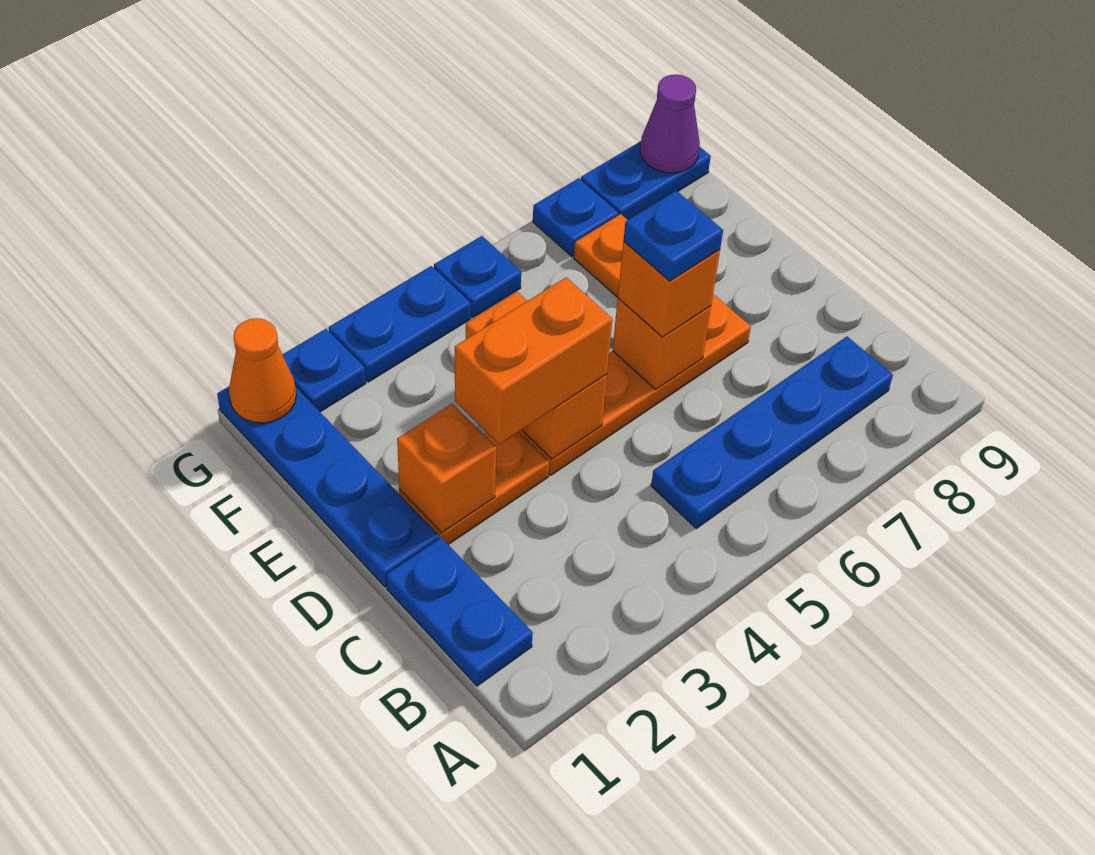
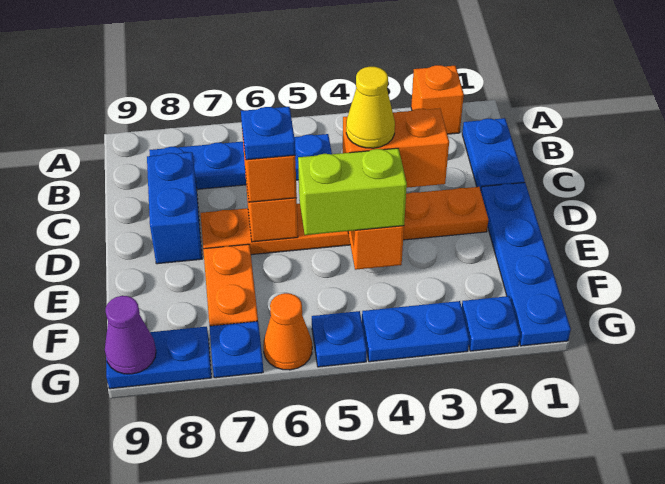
none -> blue 1x2 brick [147,152,202,264]
orange 1x1 brick [397,404,496,533] -> orange 1x1 brick moved to [411,65,464,134]
none -> yellow 1x1 cone [346,67,395,148]
none -> lime 1x2 brick [298,148,407,235]
orange 1x1 cone [229,318,296,423] -> orange 1x1 cone moved to [263,293,312,370]

